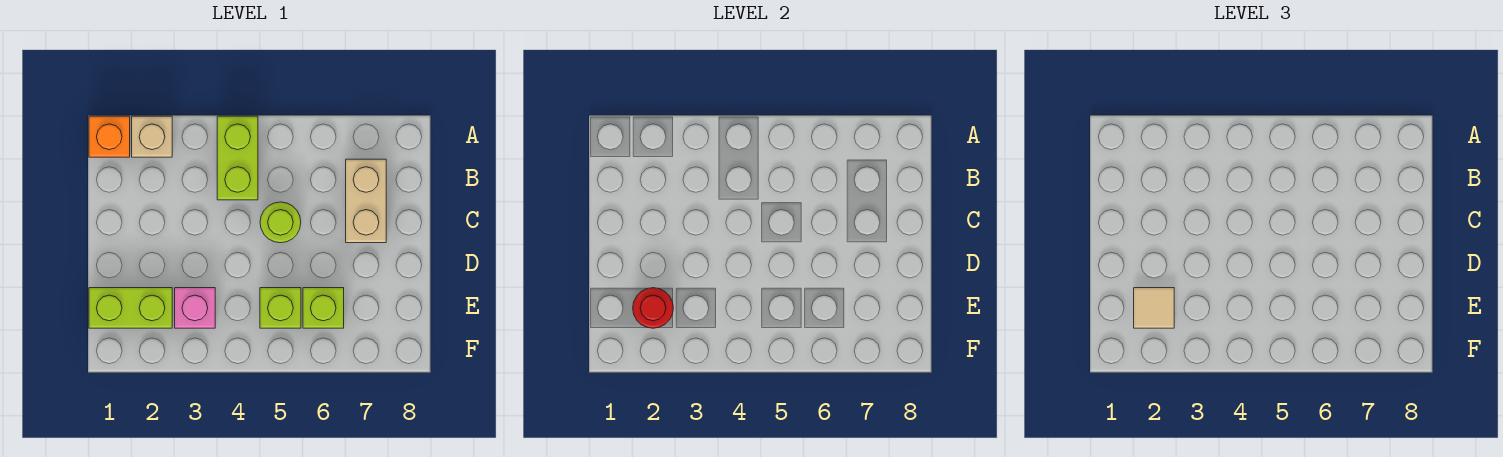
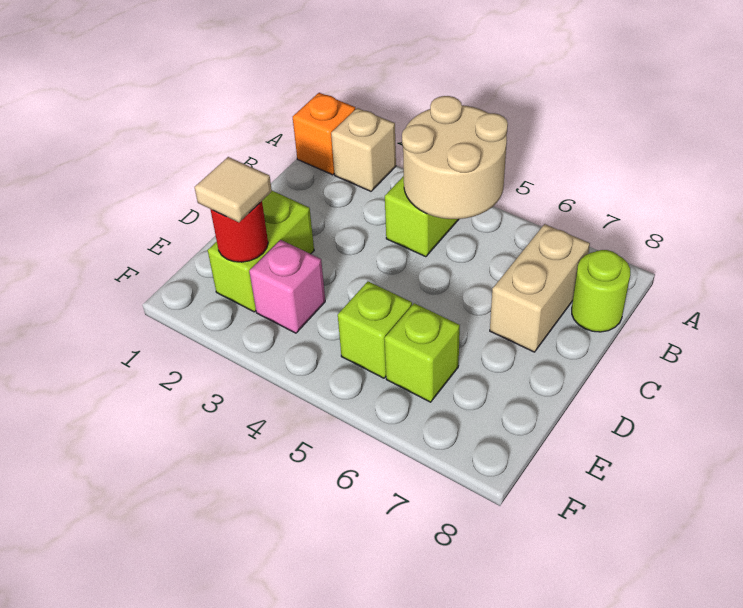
none -> tan 2x2 round brick [402,96,508,219]
lime 1x1 round brick [260,202,301,243] -> lime 1x1 round brick moved to [572,250,630,332]
lime 1x2 brick [89,288,172,328] -> lime 1x2 brick turned to [208,191,314,312]

